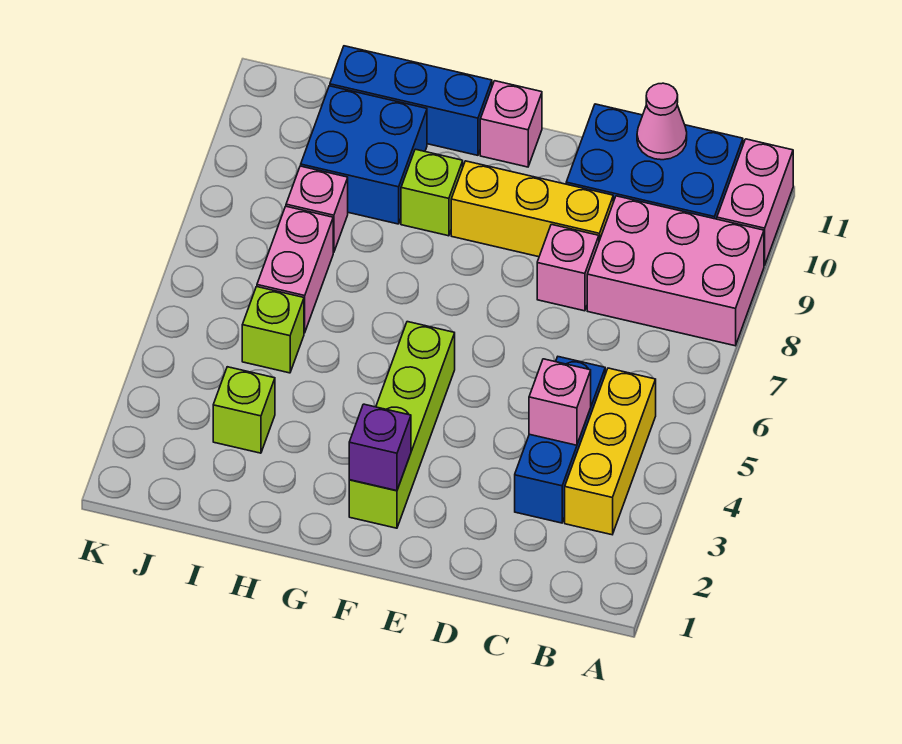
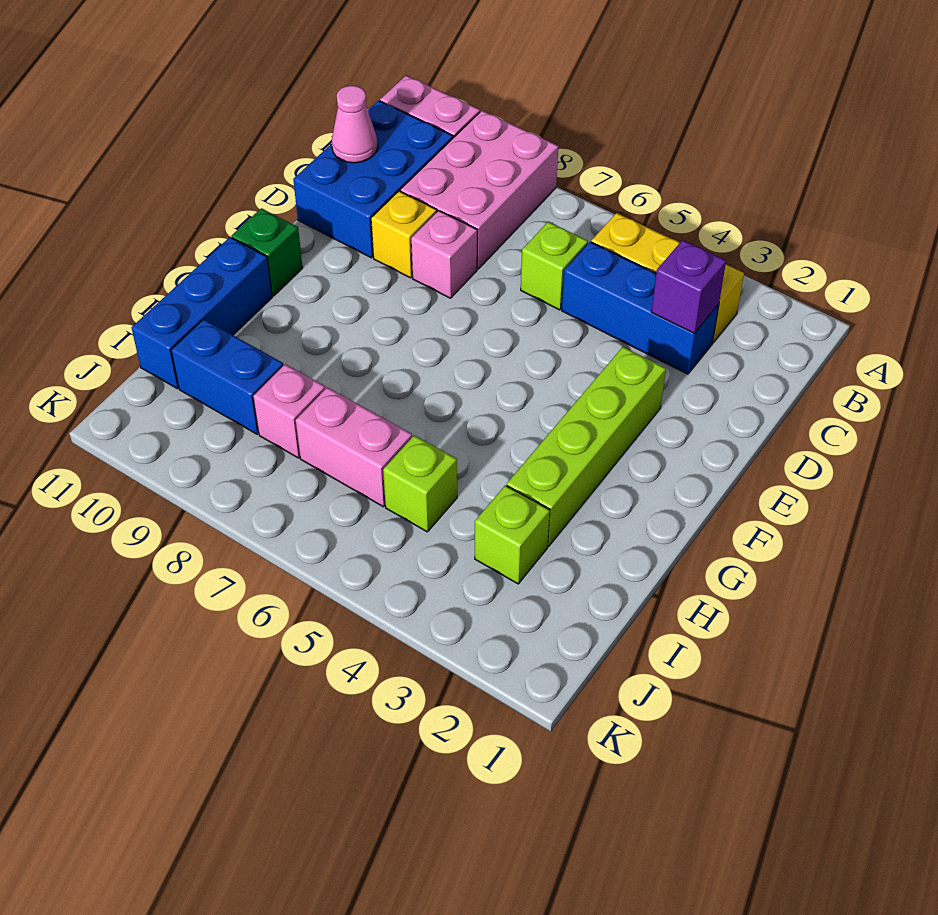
pink 1x1 brick [529,359,591,445] -> none
yellow 1x3 brick [451,161,613,257] -> yellow 1x1 brick [371,191,437,278]
lime 1x4 brick [349,322,455,528] -> lime 1x4 brick turned to [507,347,666,546]
purple 1x1 brick [349,404,411,491] -> purple 1x1 brick moved to [652,240,726,333]
pink 1x1 brick [480,81,542,167] -> green 1x1 brick [231,208,303,296]
lime 1x1 brick [401,149,463,236] -> lime 1x1 brick moved to [521,222,588,310]
blue 2x2 brick [301,86,427,224] -> blue 1x2 brick [171,319,283,434]

